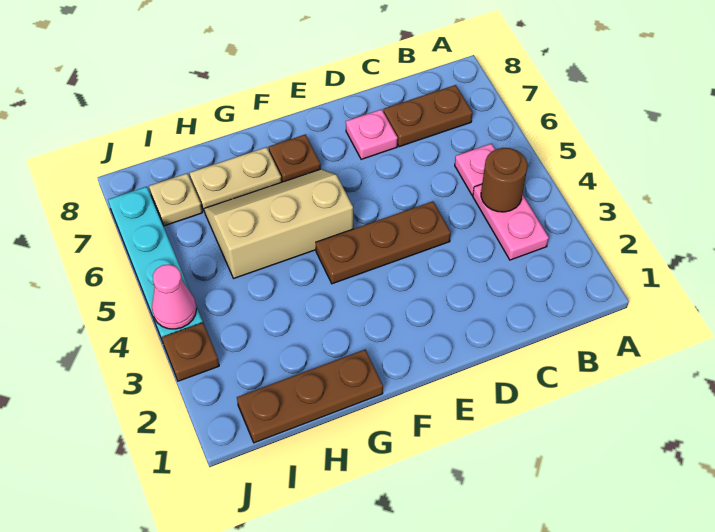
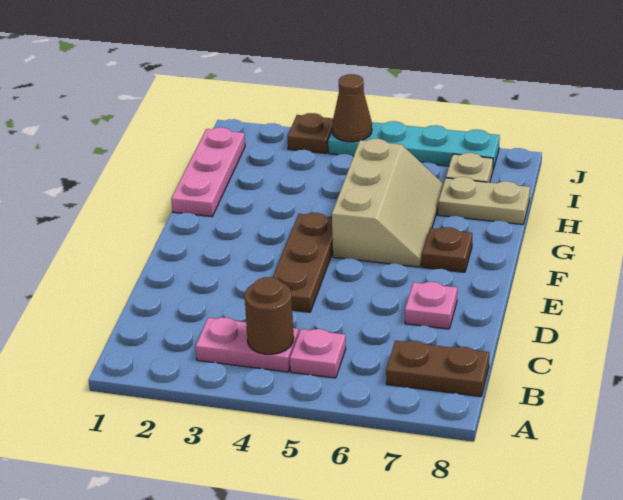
brown 1x2 plate [383,85,472,147] -> brown 1x2 plate turned to [386,341,489,397]
brown 1x3 plate [237,350,383,443] -> pink 1x3 plate [171,127,245,217]
tan 1x2 plate [190,147,282,212] -> tan 1x2 plate turned to [438,177,530,224]
pink 1x1 cone [152,265,196,329] -> brown 1x1 cone [332,74,372,142]

